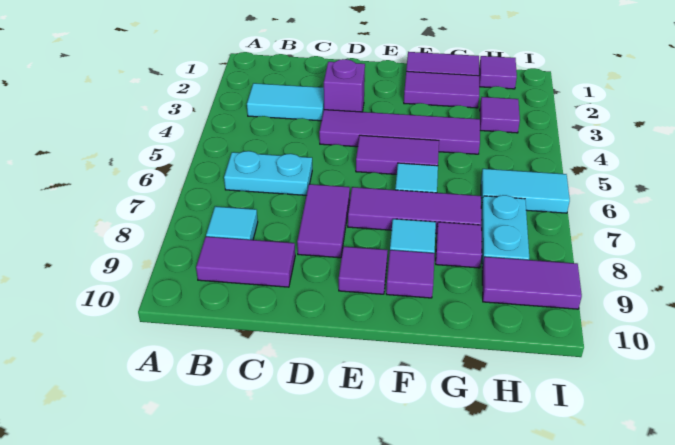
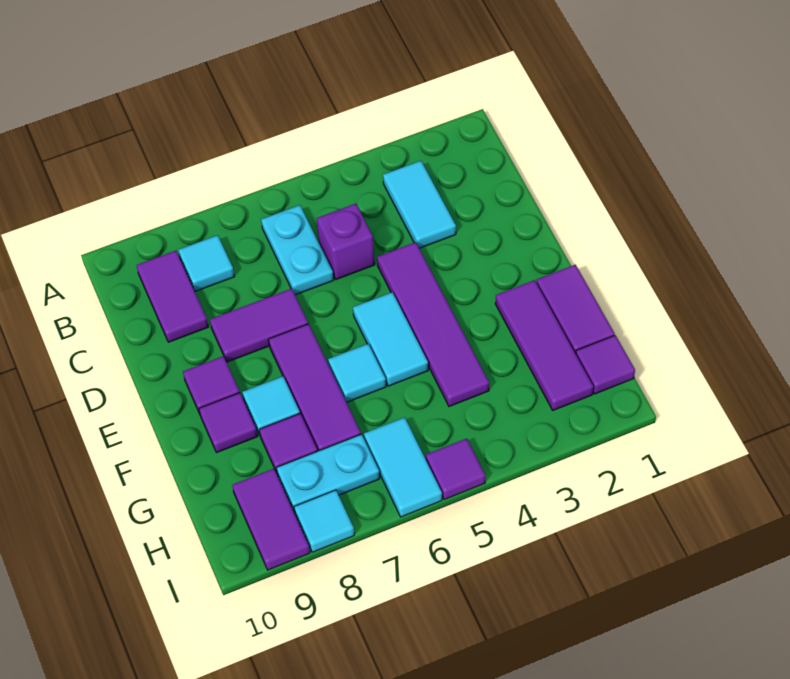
purple 1x1 brick [324,59,365,112] -> purple 1x1 brick moved to [317,204,375,279]
purple 1x2 tile [356,135,439,174] -> cyan 1x2 tile [353,292,428,386]
purple 1x2 tile [404,71,479,108] -> purple 1x3 tile [495,280,593,410]
purple 1x1 tile [480,97,520,133] -> purple 1x1 tile moved to [426,438,485,500]
none -> cyan 1x1 tile [294,490,354,552]

